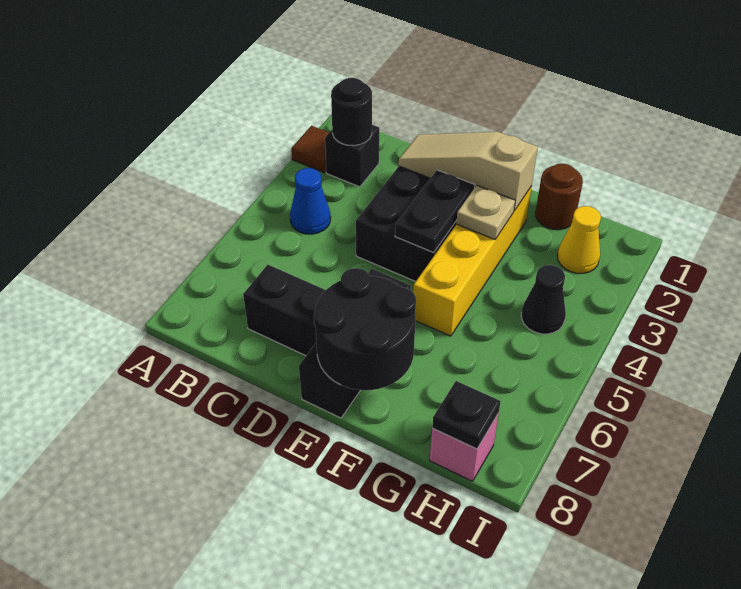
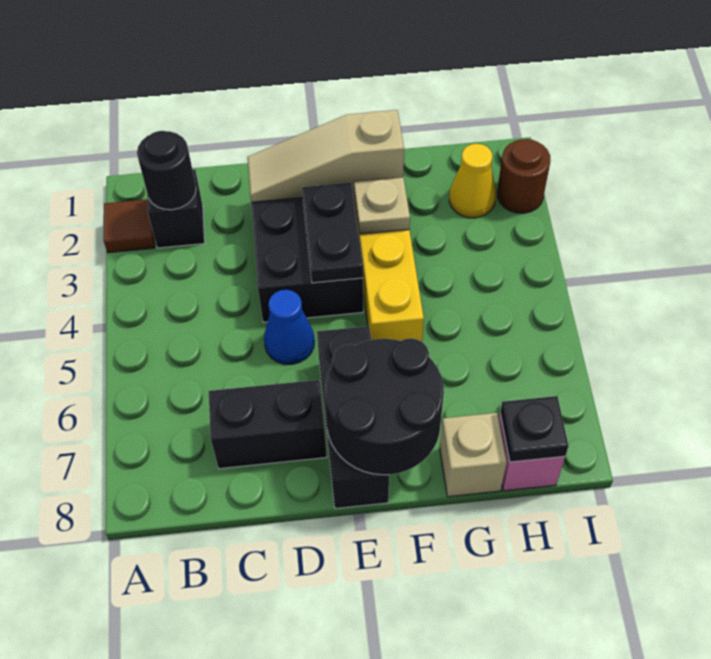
blue 1x1 cone [290,168,331,234] -> blue 1x1 cone moved to [264,290,314,364]
brown 1x1 round brick [536,164,583,230] -> brown 1x1 round brick moved to [497,139,550,213]
none -> tan 1x1 brick [440,413,507,497]
black 1x1 cone [521,265,566,334] -> none

